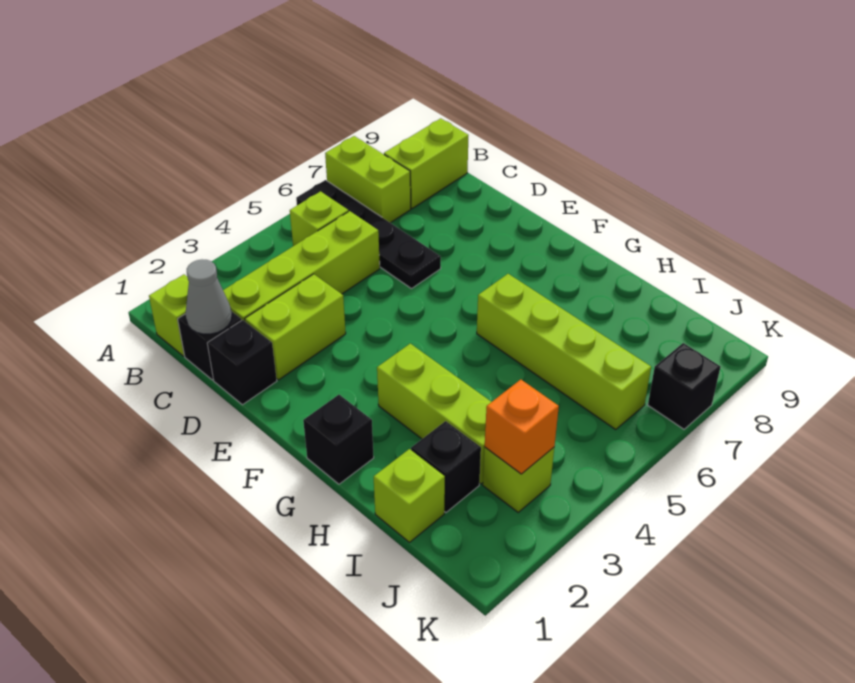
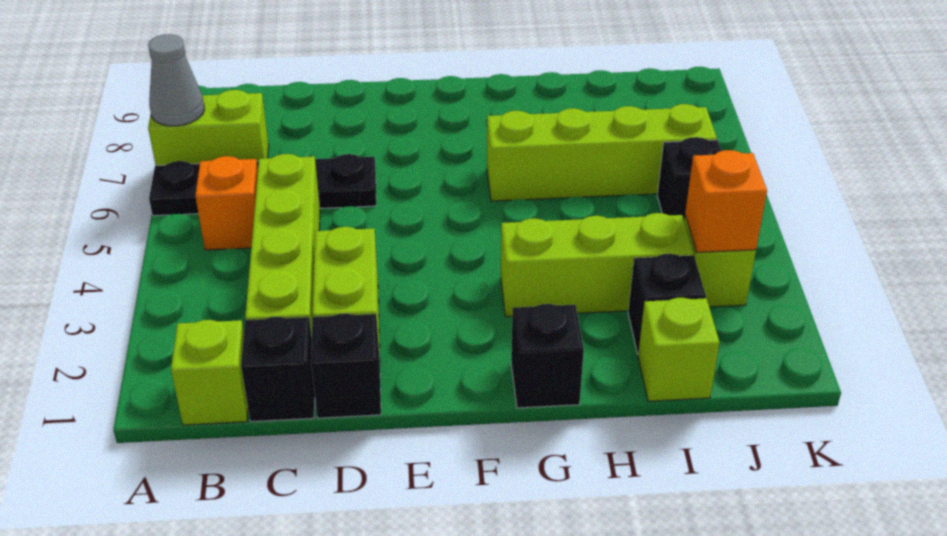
lime 1x1 brick [290,191,348,246] -> orange 1x1 brick [195,156,258,250]
lime 1x2 brick [384,118,468,209] -> none
grey 1x1 cone [185,260,232,334] -> grey 1x1 cone moved to [148,34,205,126]
black 1x1 brick [648,343,721,429] -> black 1x1 brick moved to [657,137,721,219]

